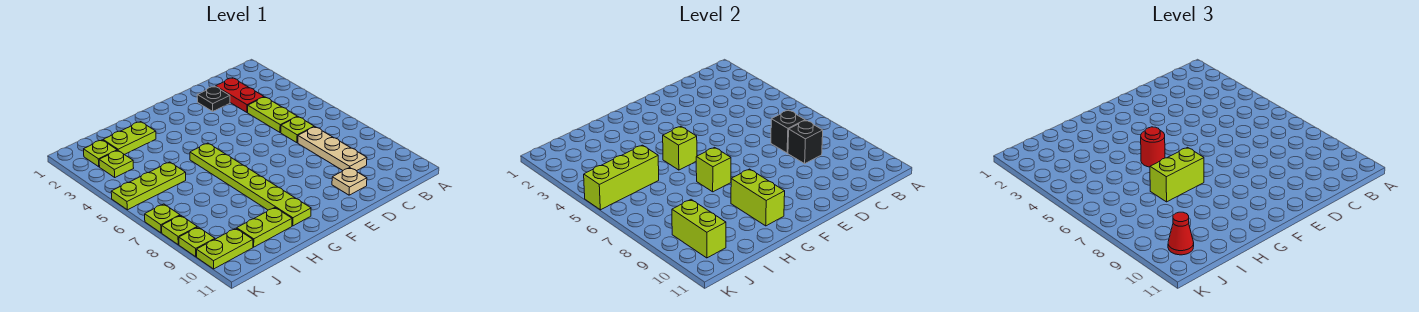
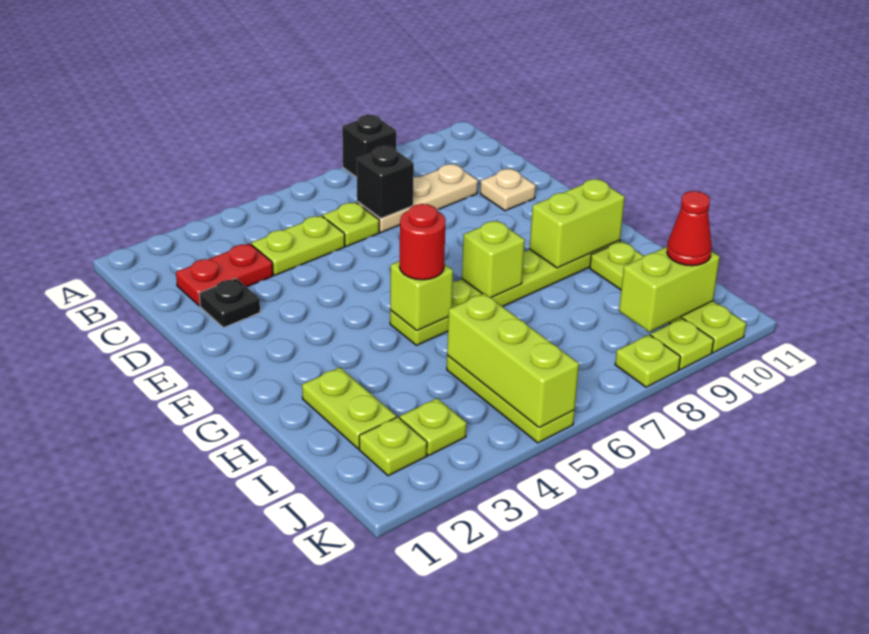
black 1x1 brick [788,120,823,164] -> black 1x1 brick moved to [342,115,396,177]
lime 1x2 brick [1150,147,1204,202] -> none
lime 1x1 plate [145,204,180,233] -> none

